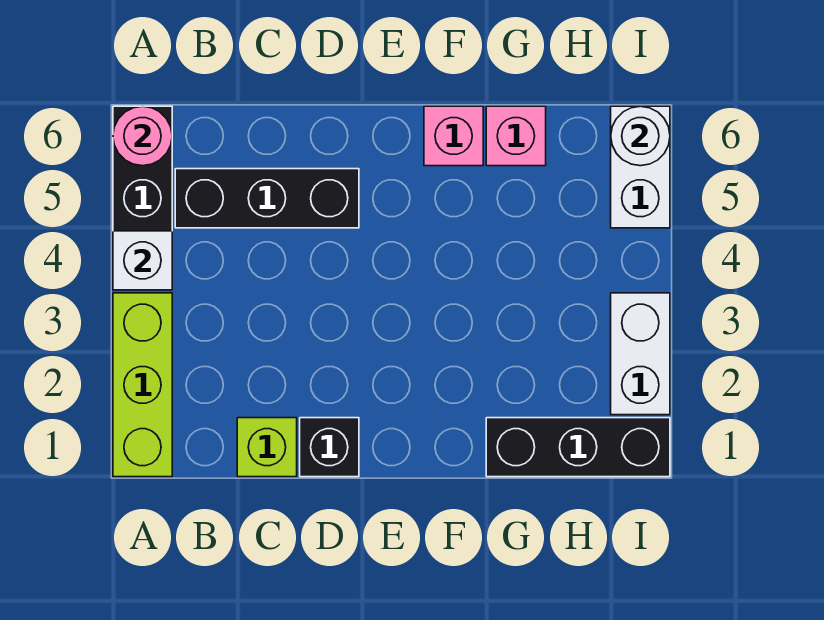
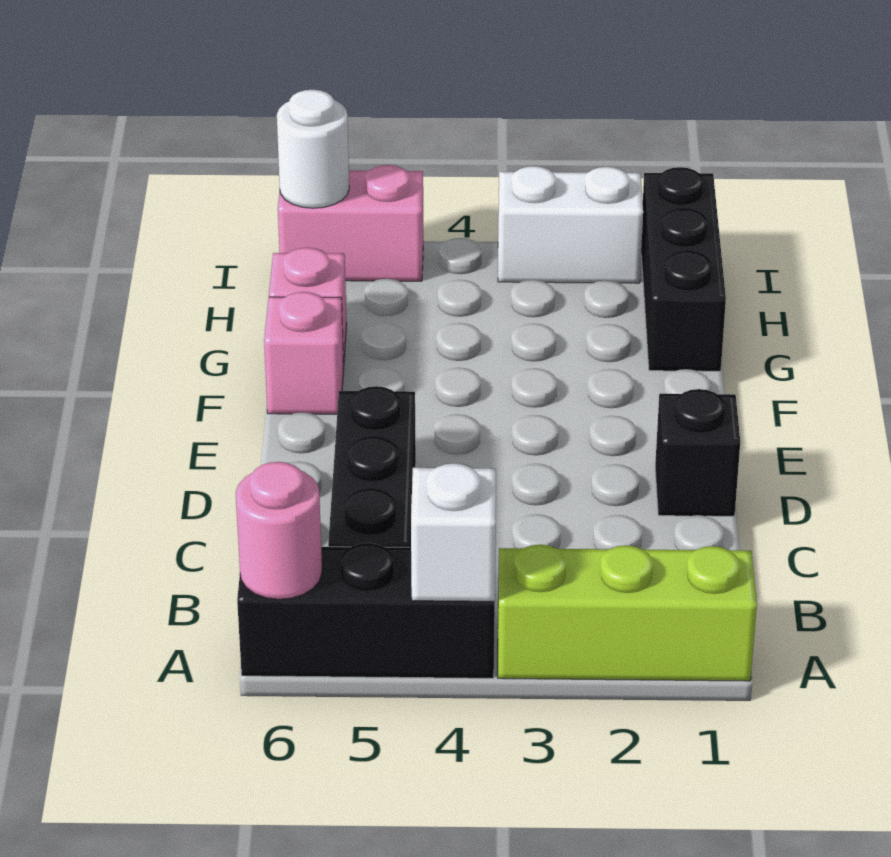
lime 1x1 brick [237,418,297,477] -> none
white 1x2 brick [611,106,670,228] -> pink 1x2 brick [278,165,423,281]

